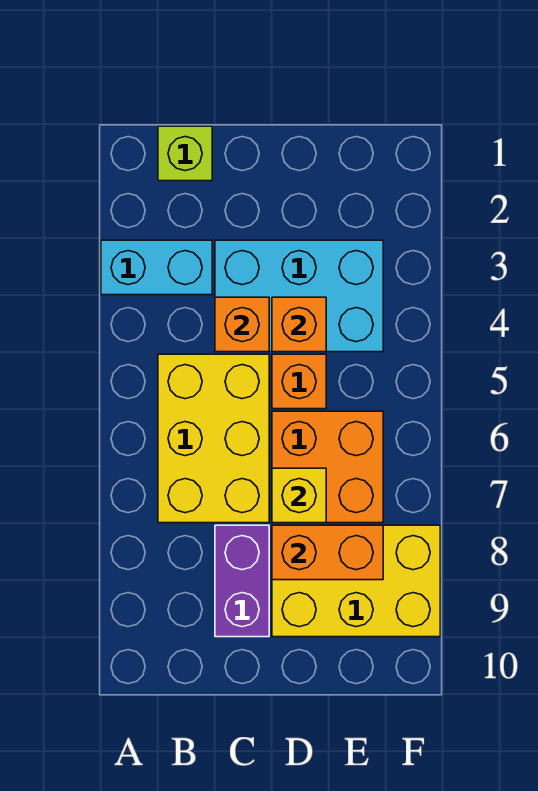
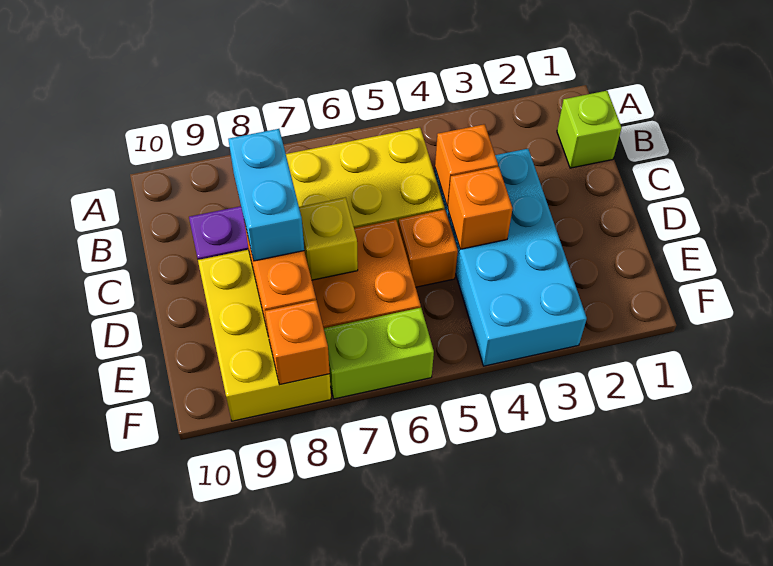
cyan 1x2 brick [101,240,212,295] -> cyan 1x2 brick moved to [228,129,304,261]
cyan 2x3 brick [215,240,383,352] -> cyan 2x4 brick [435,149,587,366]
none -> lime 1x2 brick [324,308,434,399]
none -> orange 1x1 brick [265,300,330,384]

